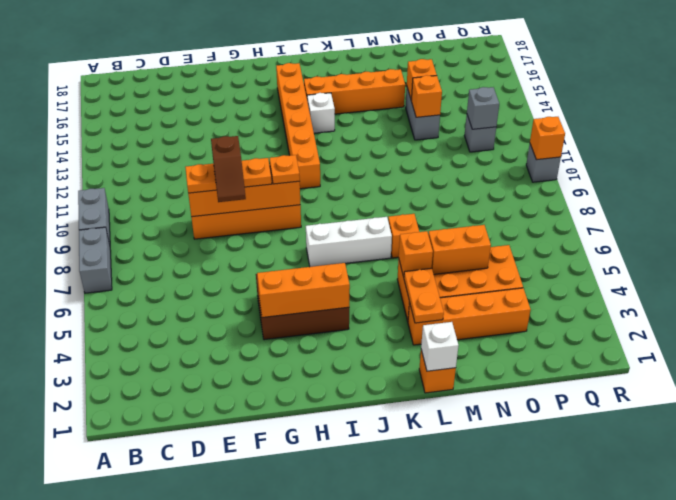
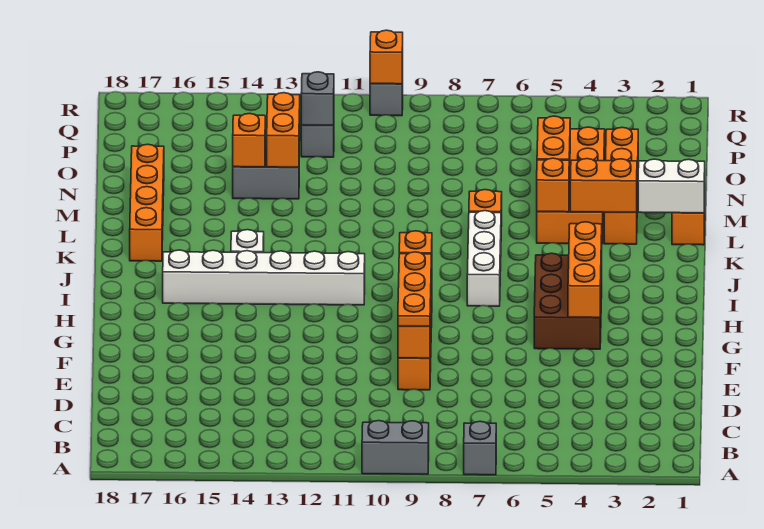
grey 1x2 brick [79,227,112,293] -> grey 1x1 brick [464,421,496,475]
brown 1x2 slope [211,136,246,202] -> none
orange 1x6 brick [276,63,320,189] -> white 1x6 brick [163,250,365,305]
orange 1x4 brick [304,69,405,114] -> orange 1x4 brick moved to [130,144,164,261]
white 1x1 brick [421,322,459,371] -> white 1x2 brick [638,159,705,213]
orange 1x2 plate [404,268,444,323] -> orange 1x2 brick [570,159,637,212]
orange 1x1 brick [411,75,442,117] -> orange 1x2 brick [267,93,300,167]

